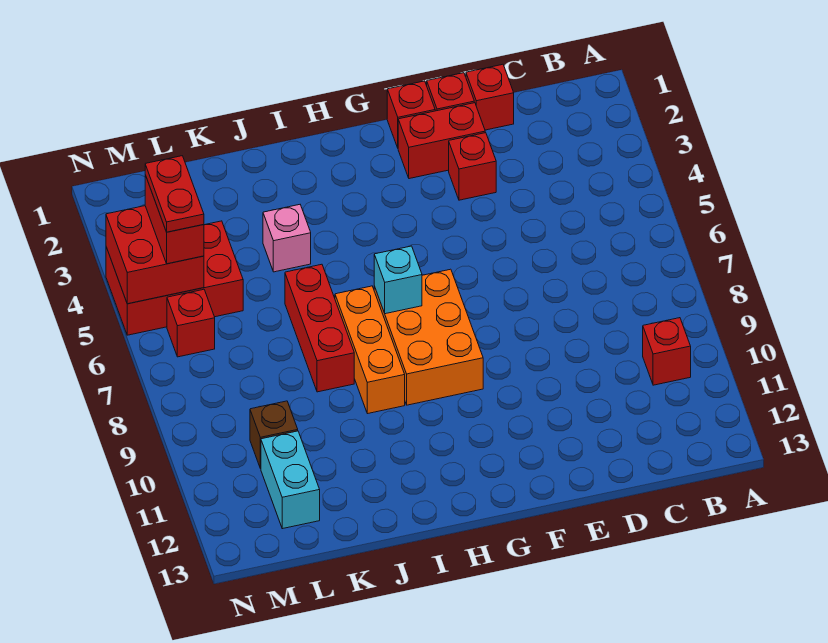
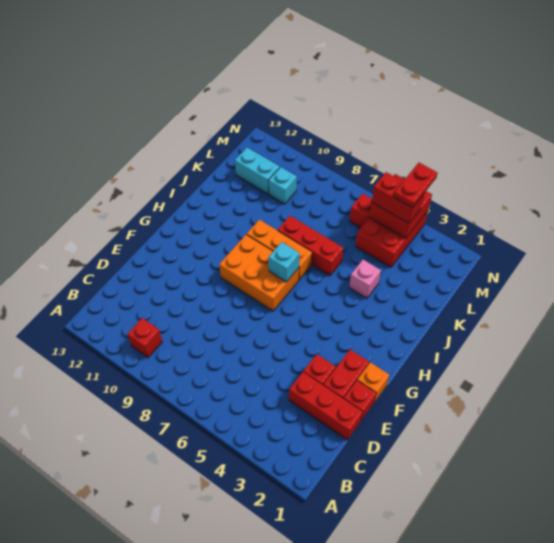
red 1x1 brick [466,64,514,130] -> red 1x3 brick [289,372,363,440]
red 1x1 brick [387,81,435,148] -> orange 1x1 brick [357,362,389,403]
brown 1x1 brick [250,401,298,469] -> cyan 1x1 brick [268,167,297,204]
red 1x2 plate [145,156,204,232] -> red 1x2 plate turned to [394,163,437,208]

